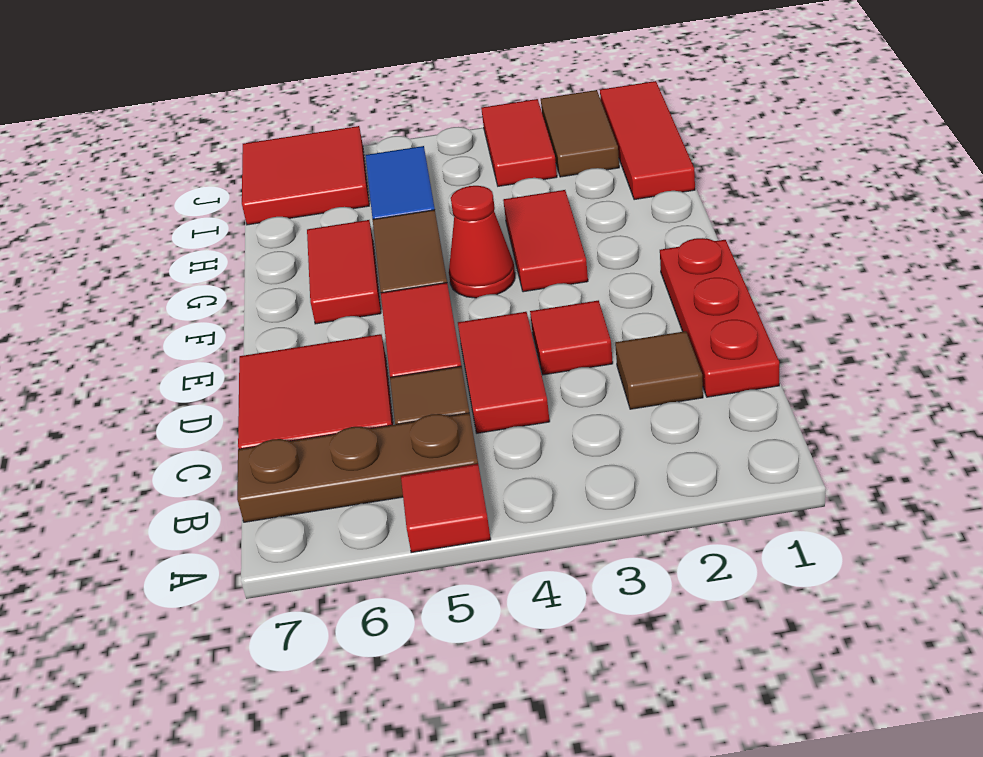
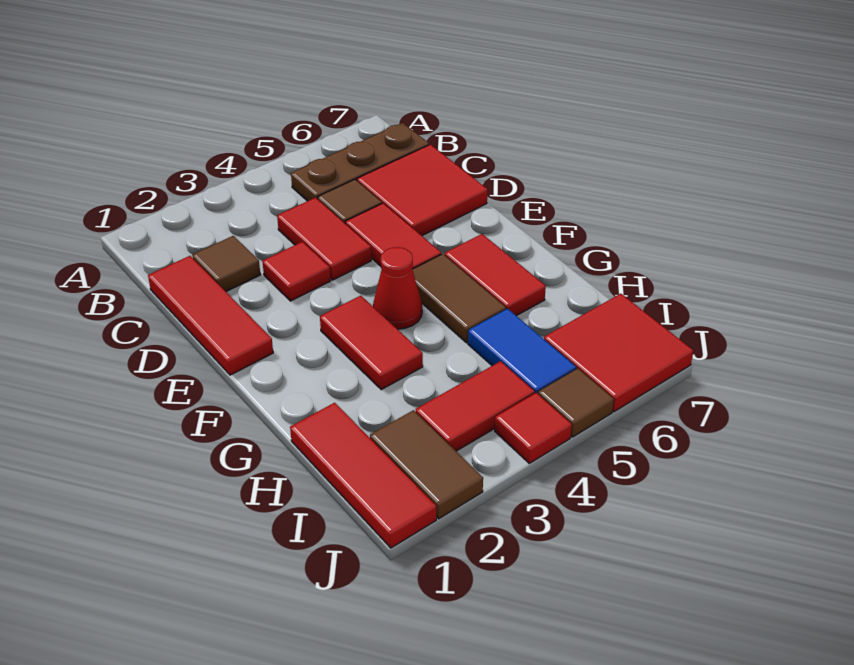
red 1x1 tile [401,464,491,553] -> red 1x1 tile moved to [495,393,572,463]
red 1x3 plate [660,238,779,397] -> red 1x3 tile [148,256,273,375]
red 1x2 tile [481,99,557,186] -> red 1x2 tile turned to [416,361,535,451]
none -> brown 1x1 tile [538,369,614,437]

